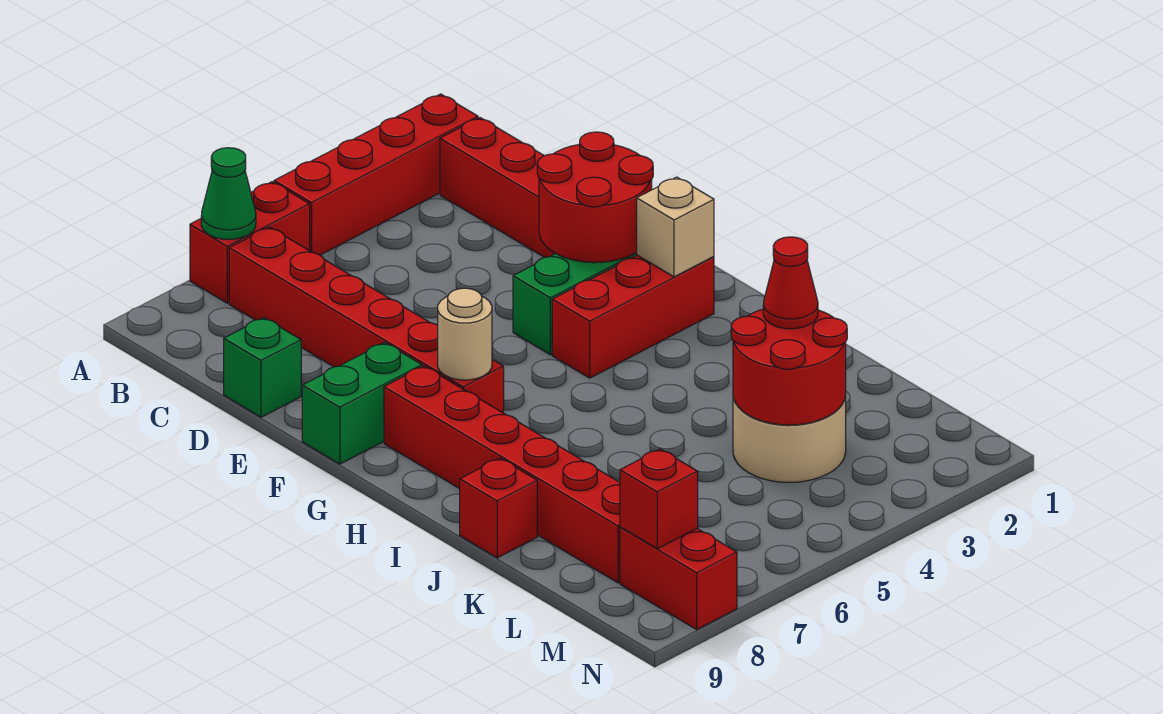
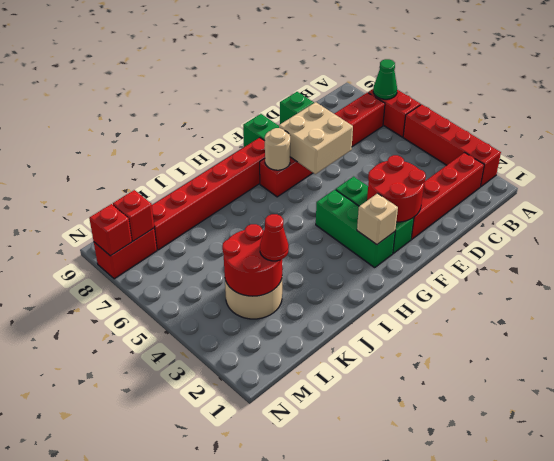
none -> tan 2x2 brick [279,102,353,174]
red 1x3 brick [552,255,714,378] -> green 1x3 brick [316,190,395,268]
red 1x1 brick [460,458,537,558] -> red 1x1 brick moved to [89,204,132,256]

